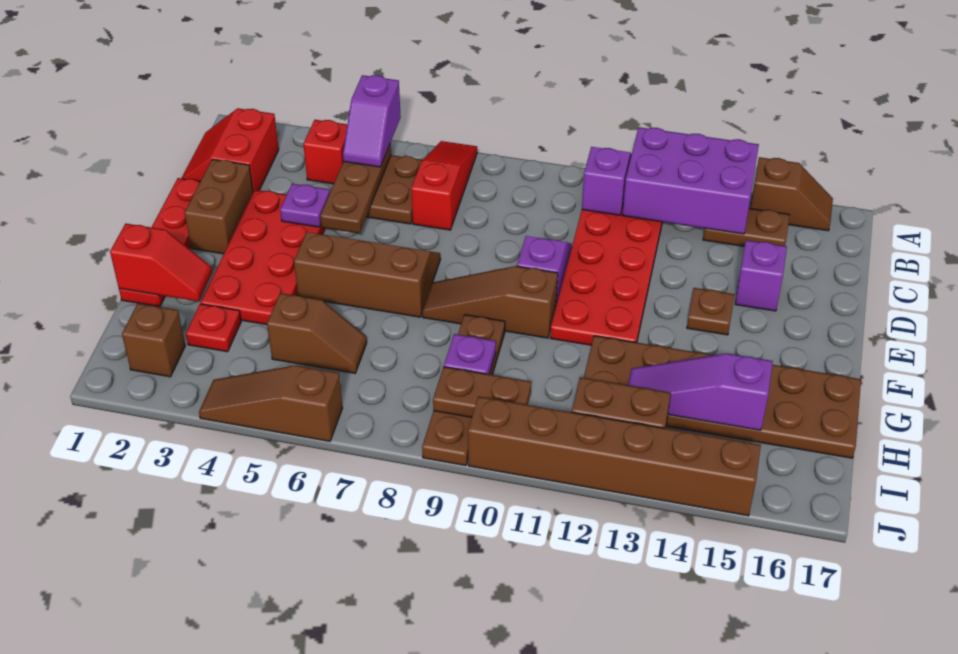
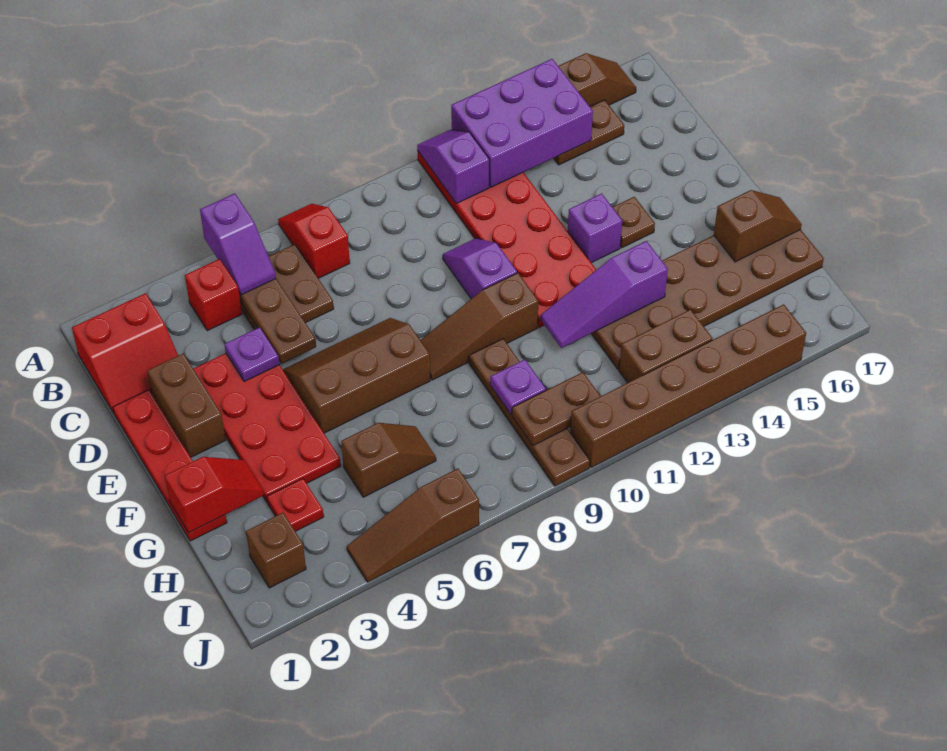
red 1x3 slope [411,141,477,230] -> red 1x2 slope [278,204,350,278]
red 2x2 slope [181,108,279,192] -> red 2x2 slope turned to [72,293,178,413]
purple 1x1 brick [735,240,787,311] -> purple 1x1 brick moved to [568,194,622,263]
none -> brown 1x2 slope [714,190,802,262]
purple 1x3 slope [628,354,773,430] -> purple 1x3 slope moved to [541,241,668,348]

